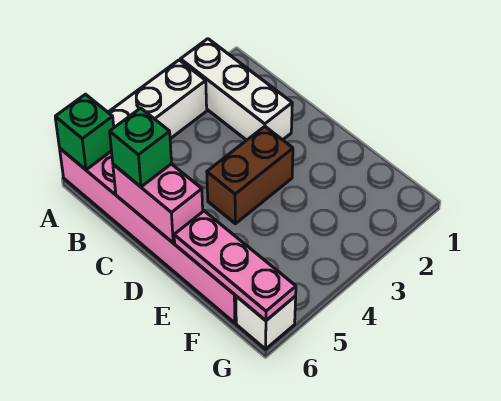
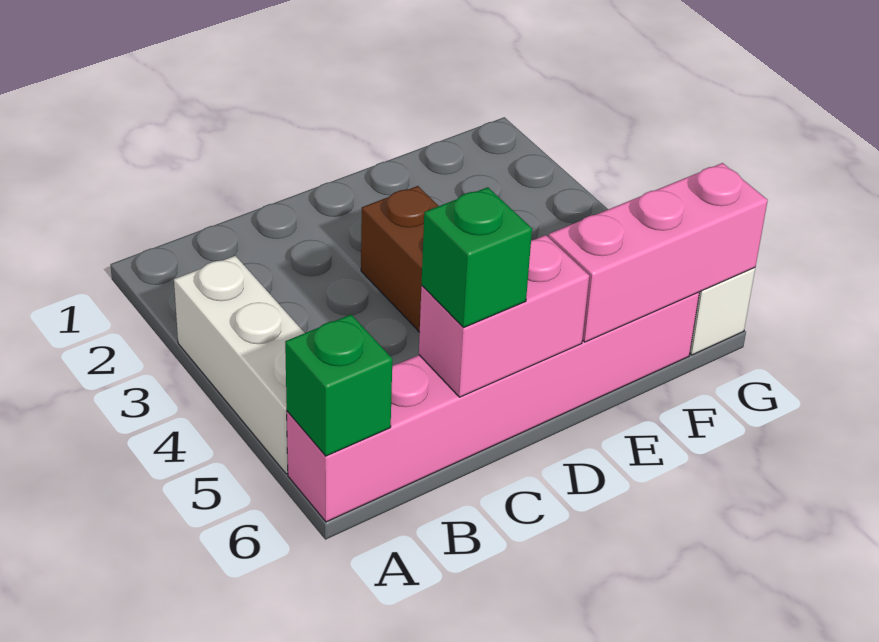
white 1x3 brick [181,39,292,140] -> none
pink 1x3 plate [174,211,296,320] -> pink 1x3 brick [549,163,768,342]

